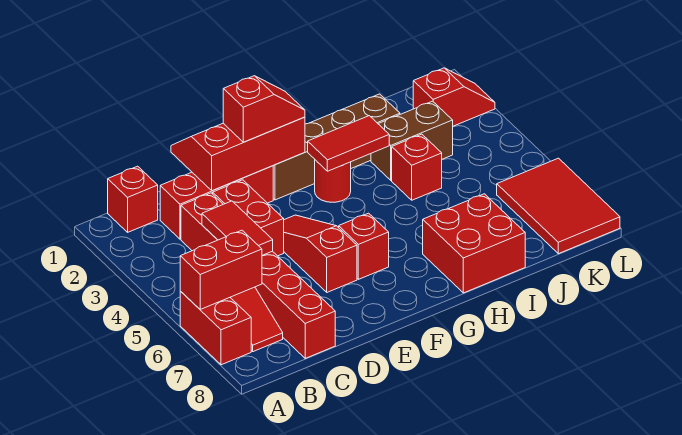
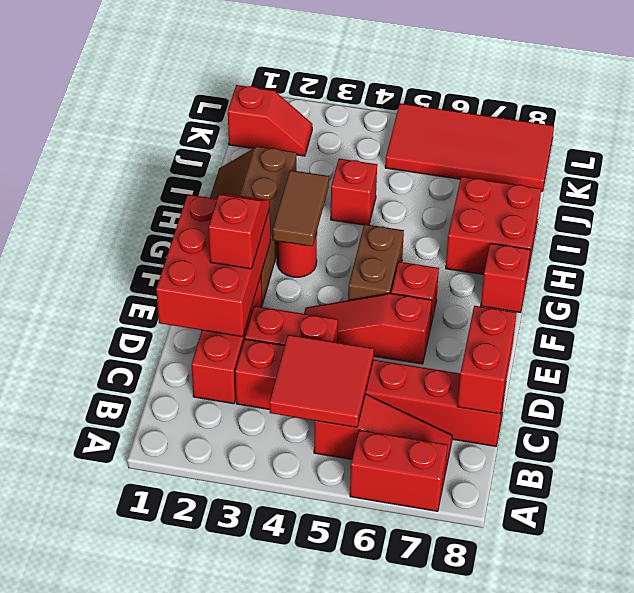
red 1x2 brick [180,230,262,309] -> red 1x2 brick moved to [457,306,517,414]
red 1x1 brick [108,166,158,232] -> red 1x1 brick moved to [481,243,530,312]
red 1x2 tile [202,201,273,255] -> red 2x2 tile [269,335,374,427]
red 2x3 slope [171,117,305,191] -> red 2x3 brick [156,195,270,337]
red 1x2 tile [308,116,389,171] -> brown 1x2 tile [273,170,329,246]
brown 1x2 brick [371,101,453,180] -> brown 1x2 brick moved to [348,224,404,300]
red 1x2 slope [413,68,495,126] -> red 1x2 slope turned to [228,85,312,156]
red 2x3 tile [497,158,620,254] -> red 2x4 tile [385,103,554,191]

